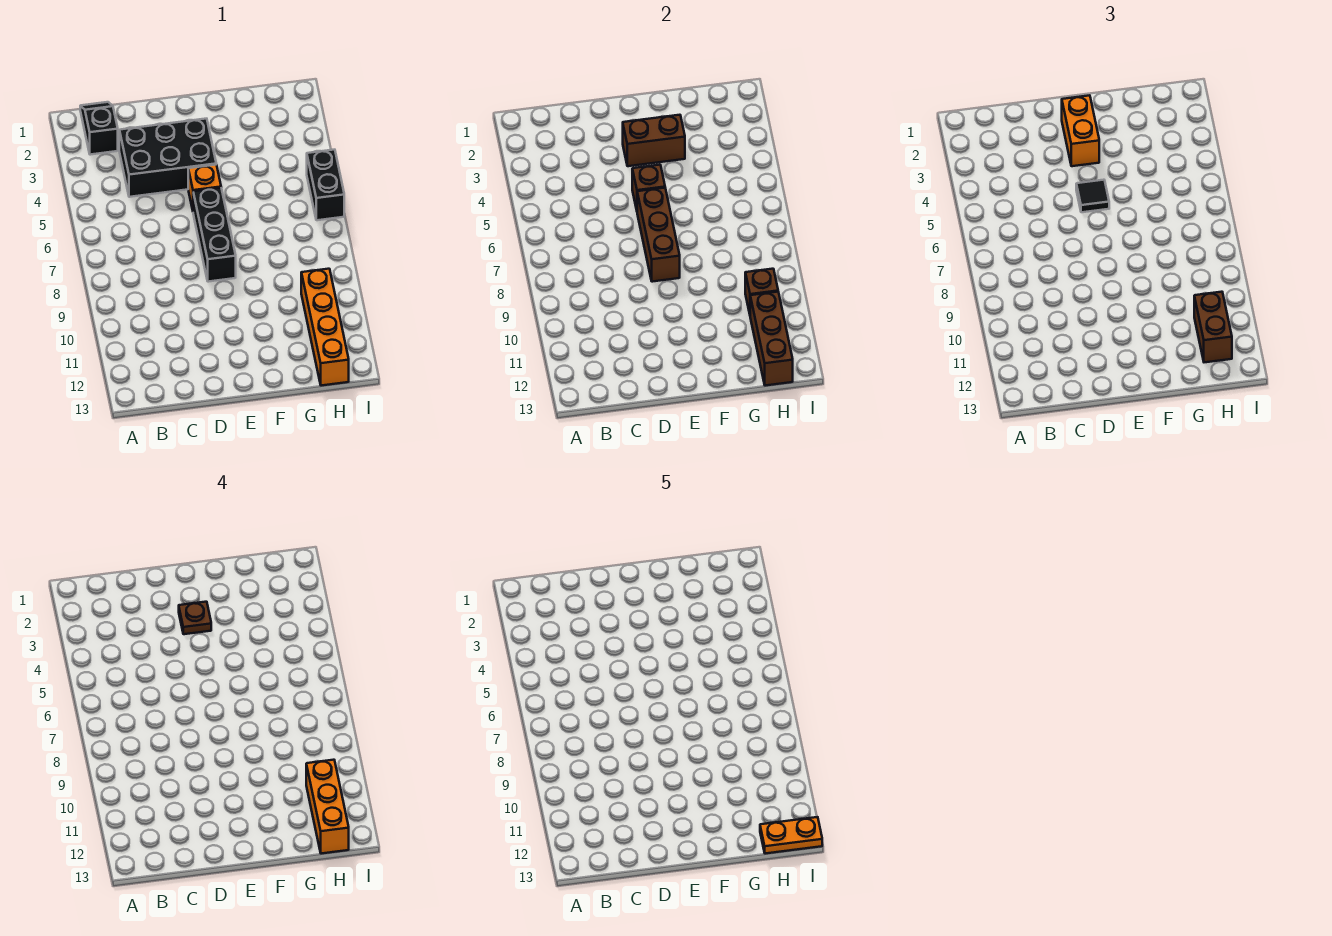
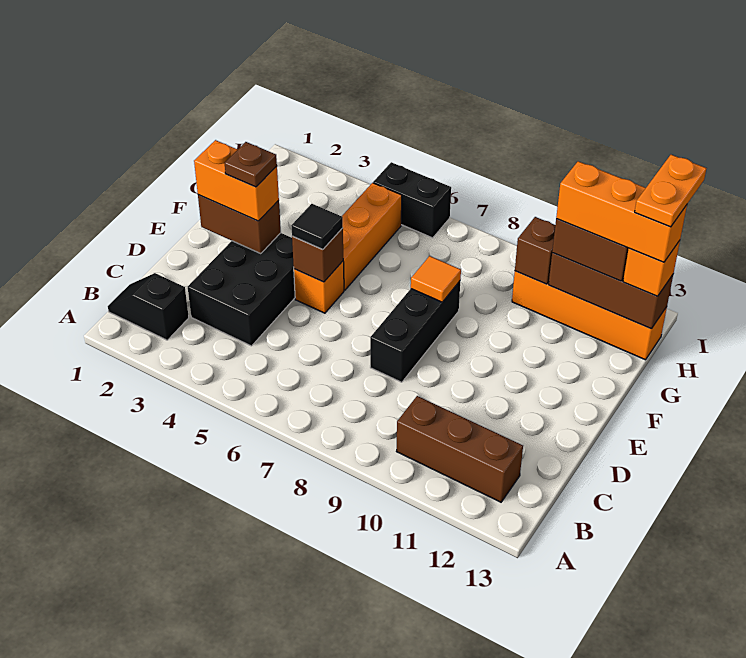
brown 1x2 brick [623,115,685,166] -> brown 1x2 brick turned to [198,195,281,254]
black 1x3 brick [193,188,236,282] -> black 1x3 brick turned to [370,281,460,382]
brown 1x3 brick [637,188,680,282] -> brown 1x3 brick moved to [396,396,523,502]
none -> orange 1x3 brick [342,183,402,290]
none -> orange 1x1 tile [411,256,461,302]
none -> orange 1x1 brick [623,241,680,296]

